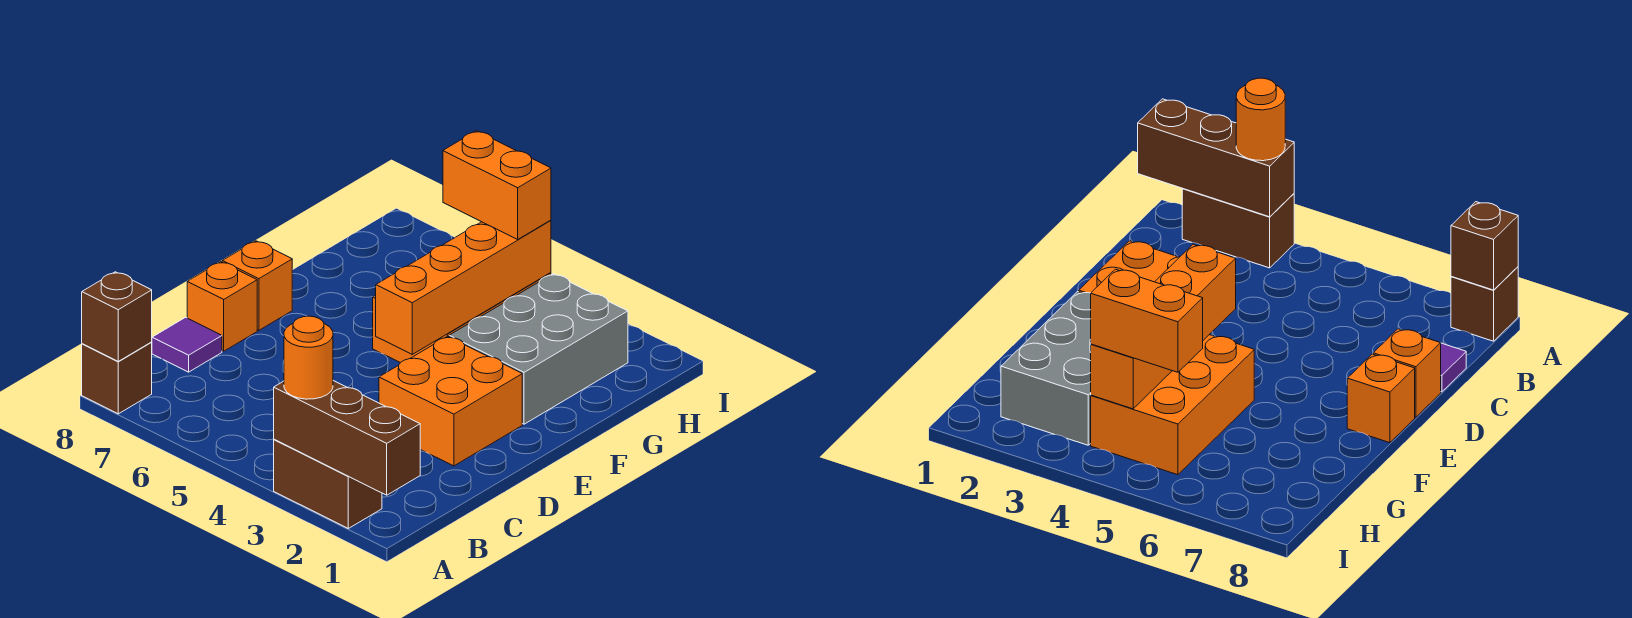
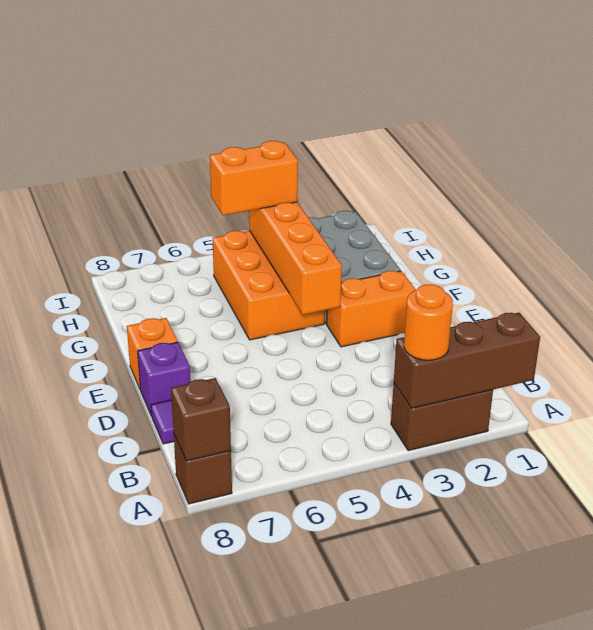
orange 2x2 brick [379,336,522,466] -> orange 1x2 brick [327,271,416,347]
orange 1x1 brick [187,262,257,351] -> purple 1x1 brick [138,342,191,416]

